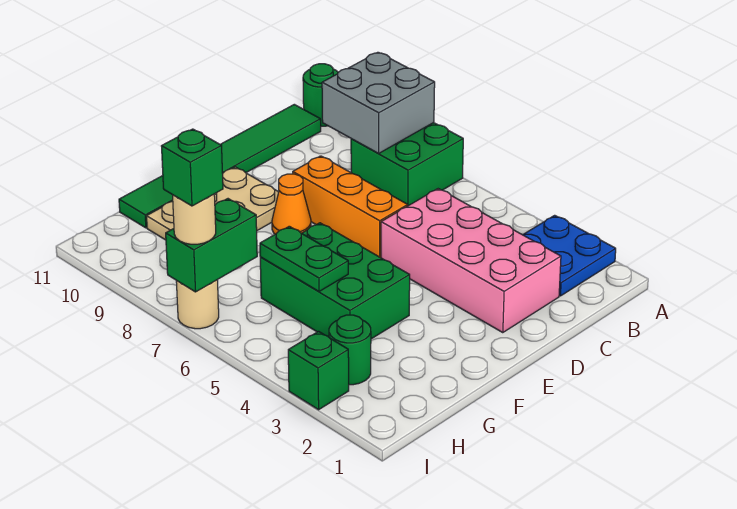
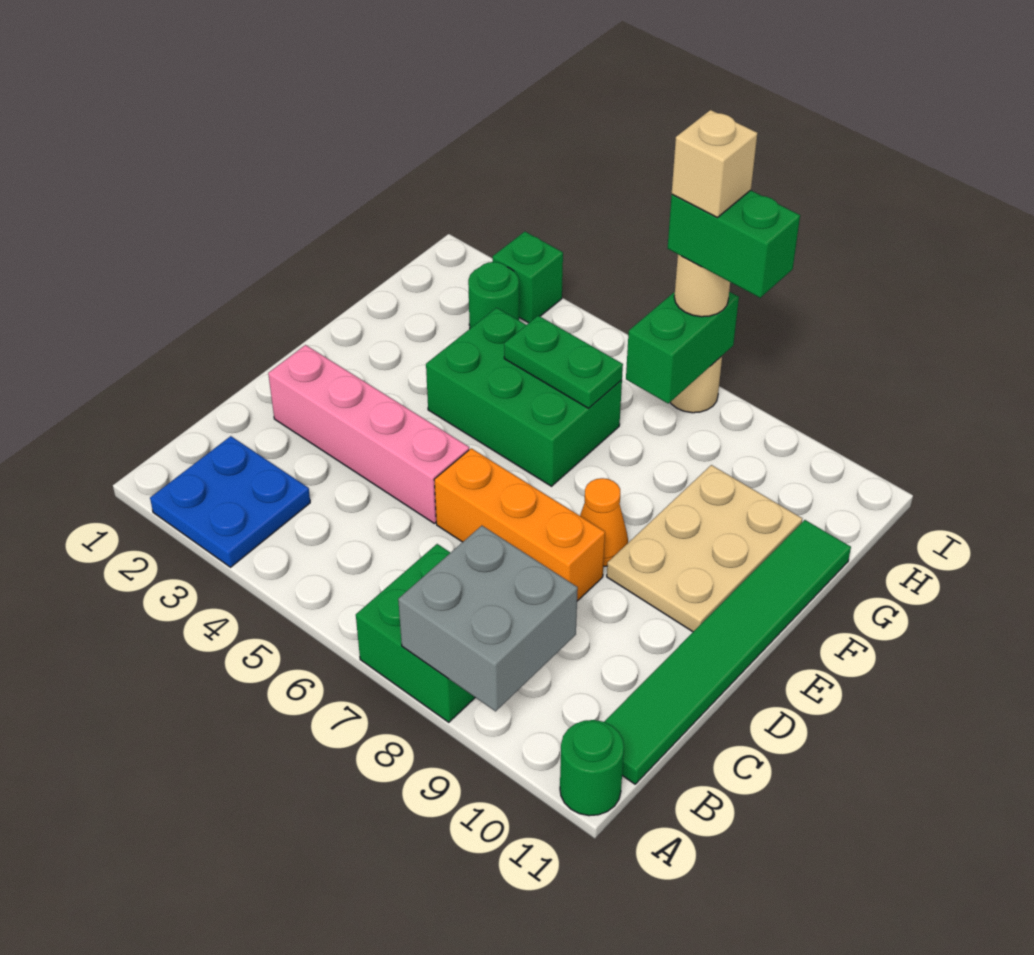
pink 2x4 brick [381,189,561,333] -> pink 1x4 brick [268,345,469,523]
green 1x1 brick [162,129,223,206] -> green 1x2 brick [667,190,800,298]
none -> tan 1x1 brick [672,110,757,217]

